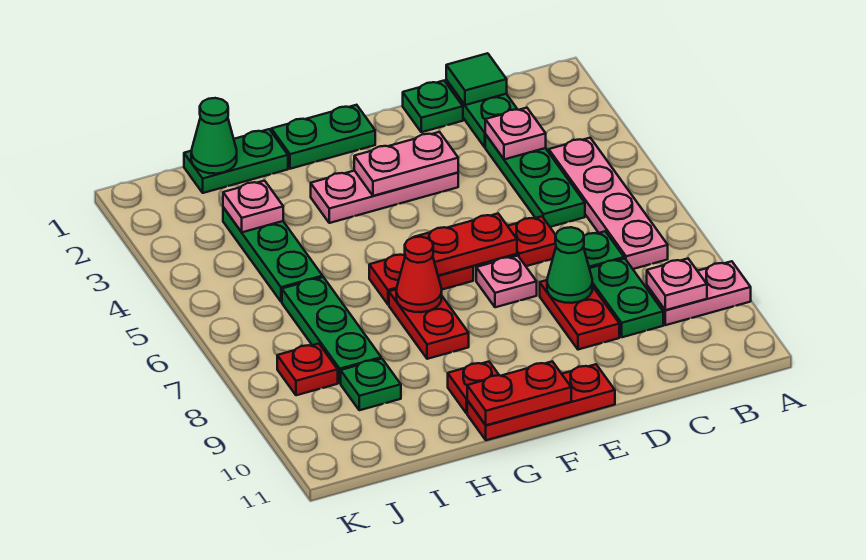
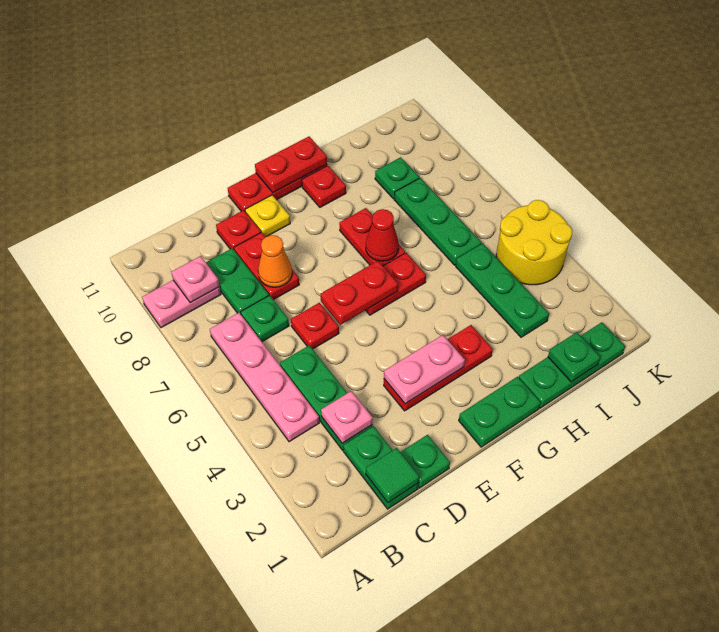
green 1x1 cone [547,227,592,303] -> orange 1x1 cone [258,235,292,287]
pink 1x3 plate [311,171,458,223] -> red 1x3 plate [384,325,493,411]
pink 1x1 plate [476,256,537,307] -> none
none -> yellow 1x1 plate [245,195,290,237]
green 1x2 plate [184,129,288,193] -> green 1x3 plate [519,322,625,408]
green 1x1 cone [191,98,237,174] -> green 1x1 plate [548,332,600,382]
pink 1x1 plate [223,181,283,232] -> none
none -> yellow 2x2 round brick [496,200,572,285]
red 1x1 plate [277,344,338,395] -> red 1x1 plate moved to [216,210,261,249]

